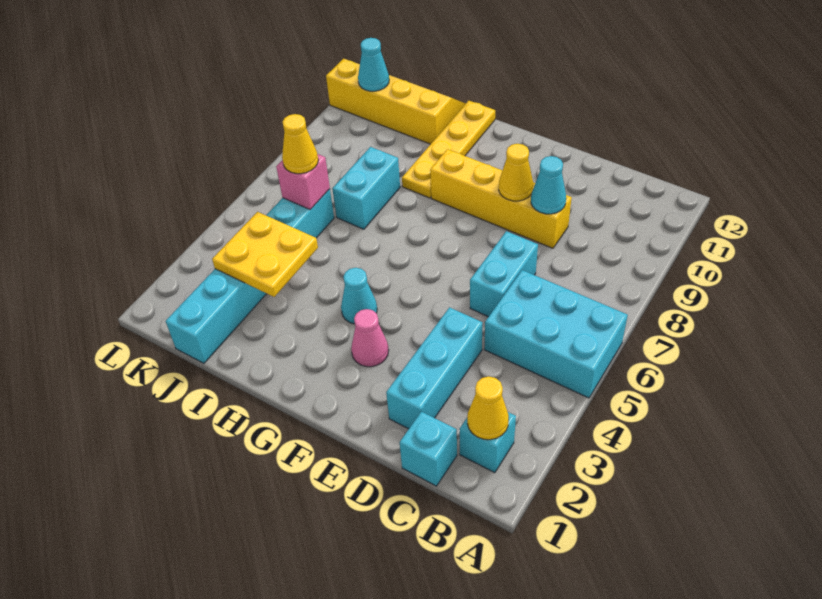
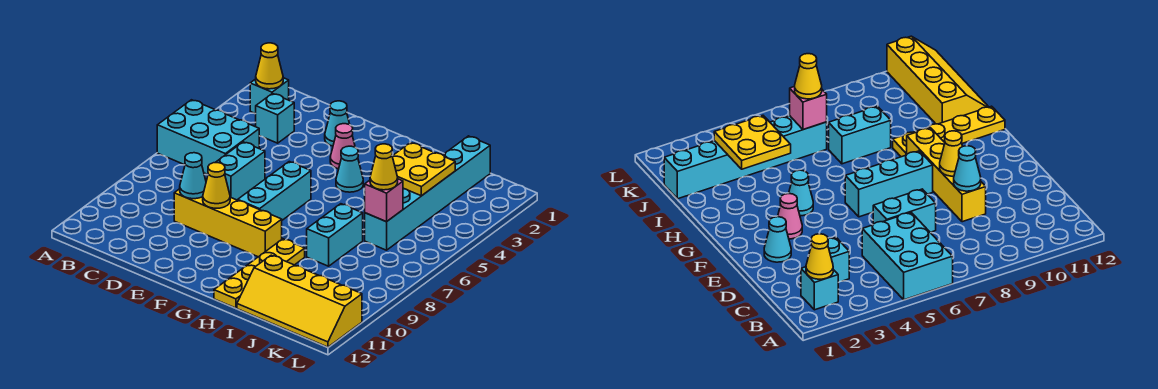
cyan 1x1 brick [400,412,457,486] -> cyan 1x1 brick moved to [256,94,294,143]
cyan 1x3 brick [386,307,482,429] -> cyan 1x3 brick moved to [238,162,311,220]
cyan 1x1 cone [358,38,389,91] -> cyan 1x1 cone moved to [325,101,350,146]

